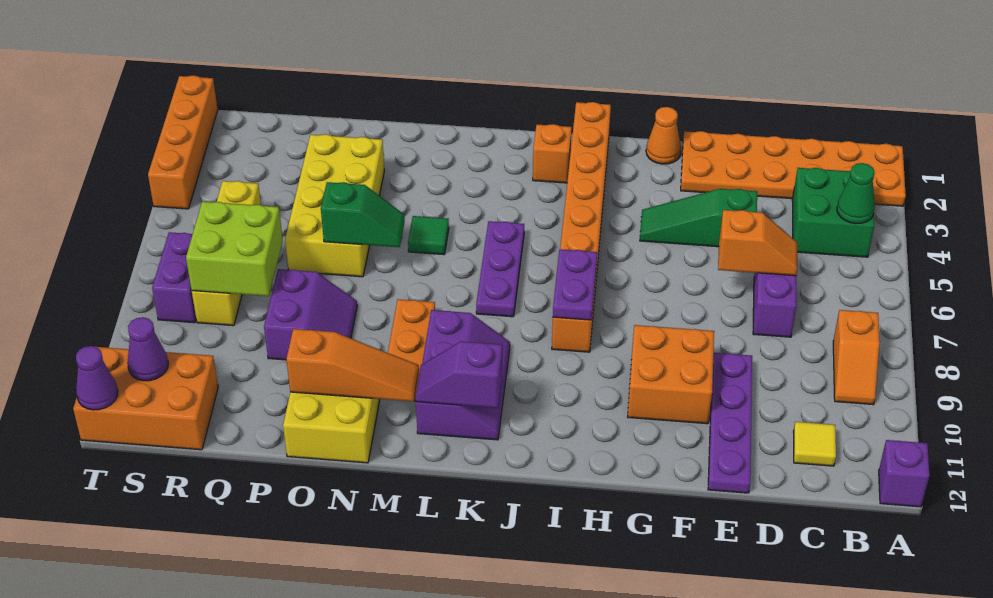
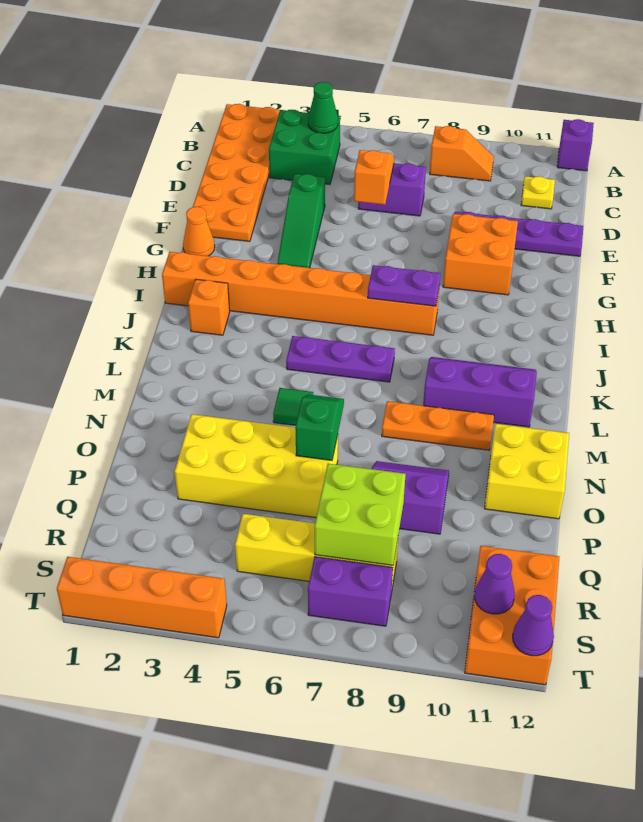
yellow 1x1 tile [794,422,836,466] -> yellow 1x1 plate [521,176,555,209]
purple 1x2 slope [416,341,502,408] -> none
orange 1x3 slope [286,329,419,402] -> none

